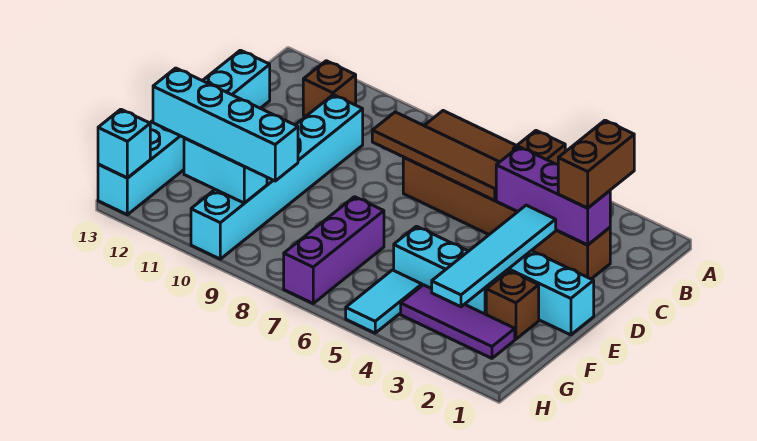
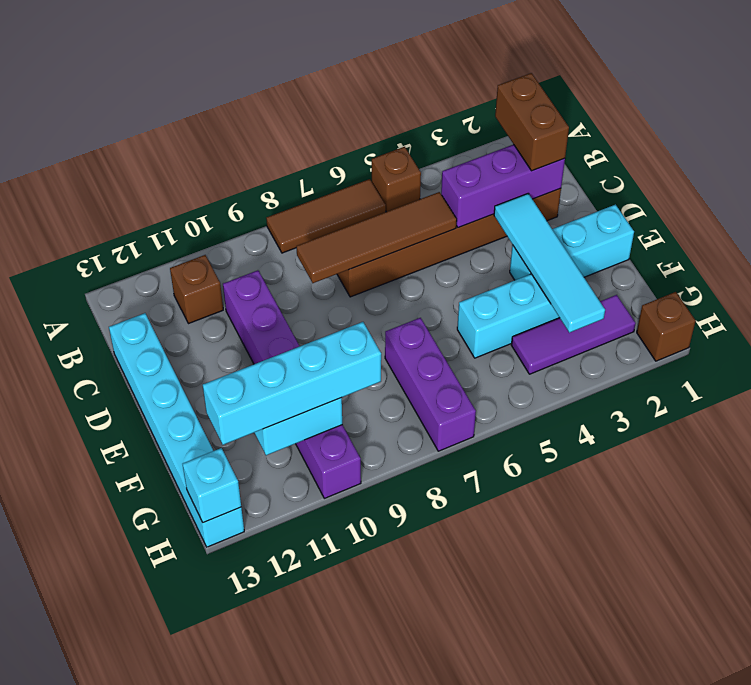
cyan 1x6 brick [191,95,363,259] -> purple 1x6 brick [223,270,361,498]
brown 1x1 brick [486,271,539,339] -> brown 1x1 brick moved to [637,292,696,361]
cyan 1x2 tile [346,270,422,333] -> none

